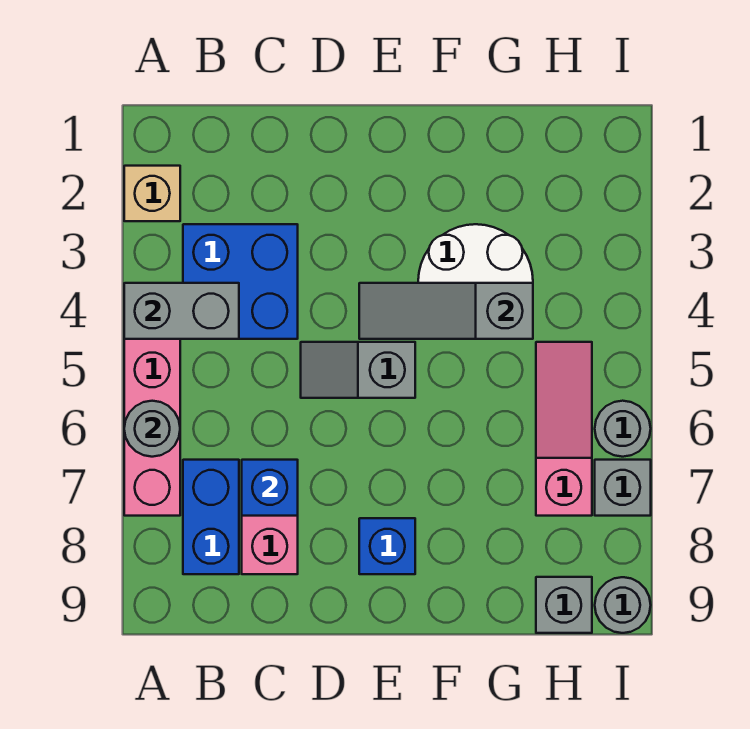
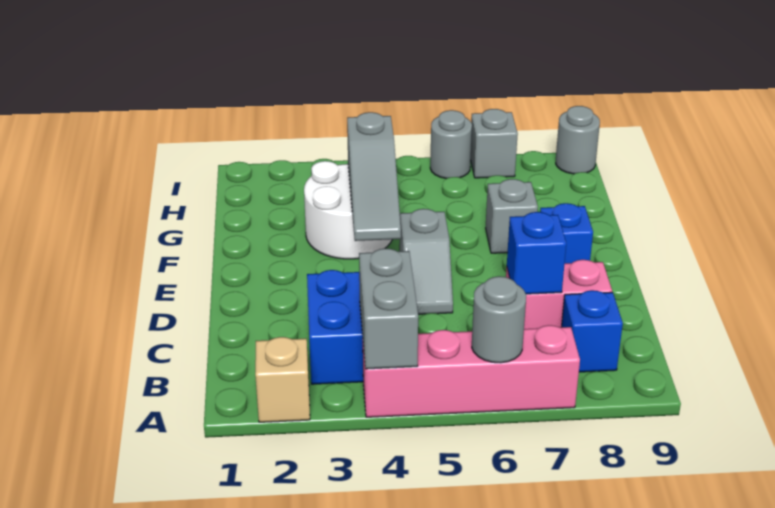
blue 1x2 brick [183,460,239,574] -> blue 1x1 brick [562,290,623,372]
pink 1x3 slope [536,342,592,516] -> none
grey 1x1 brick [536,577,592,633] -> grey 1x1 brick moved to [486,179,538,253]

